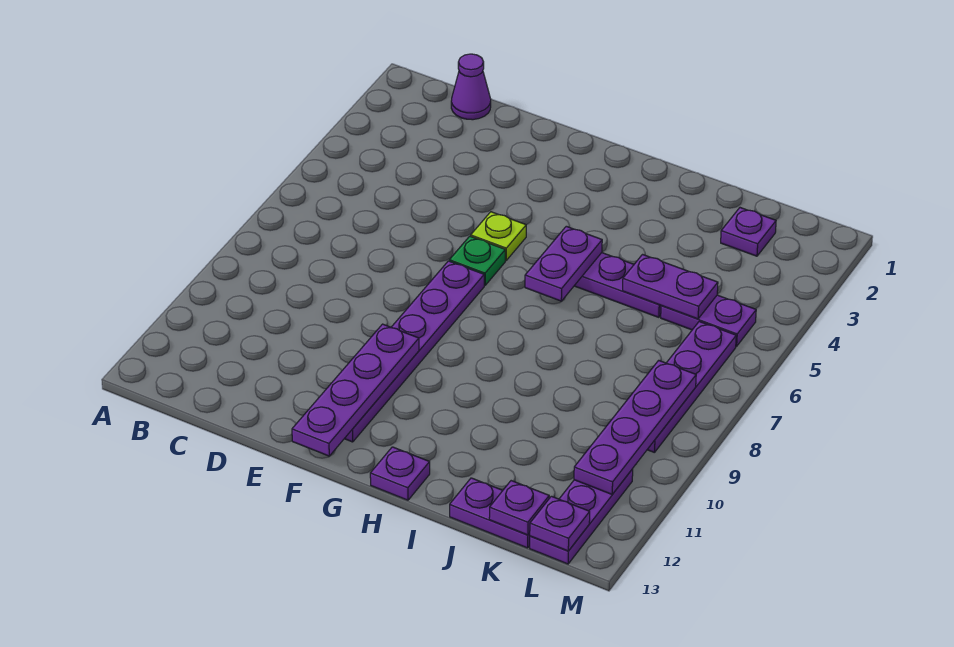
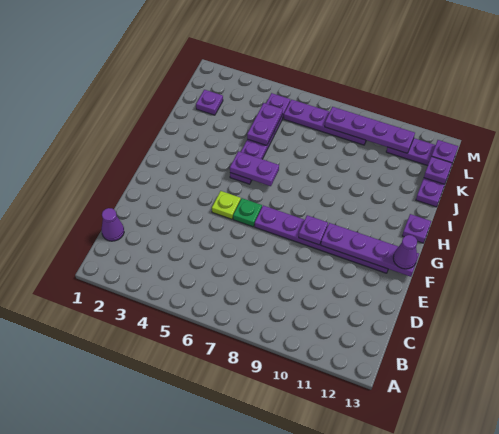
none -> purple 1x1 plate [299,215,328,245]
none -> purple 1x1 cone [393,235,417,269]

